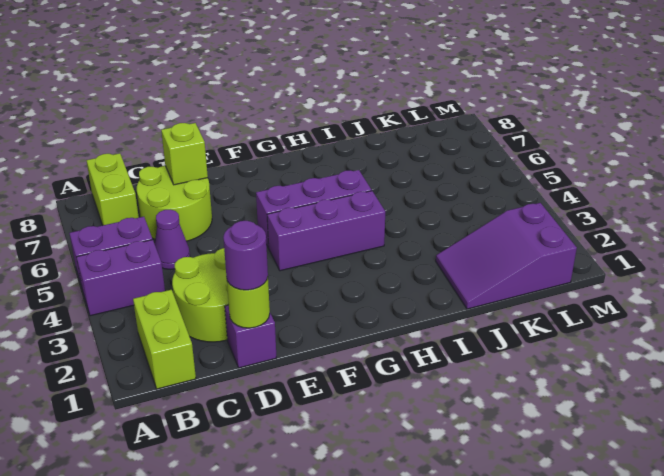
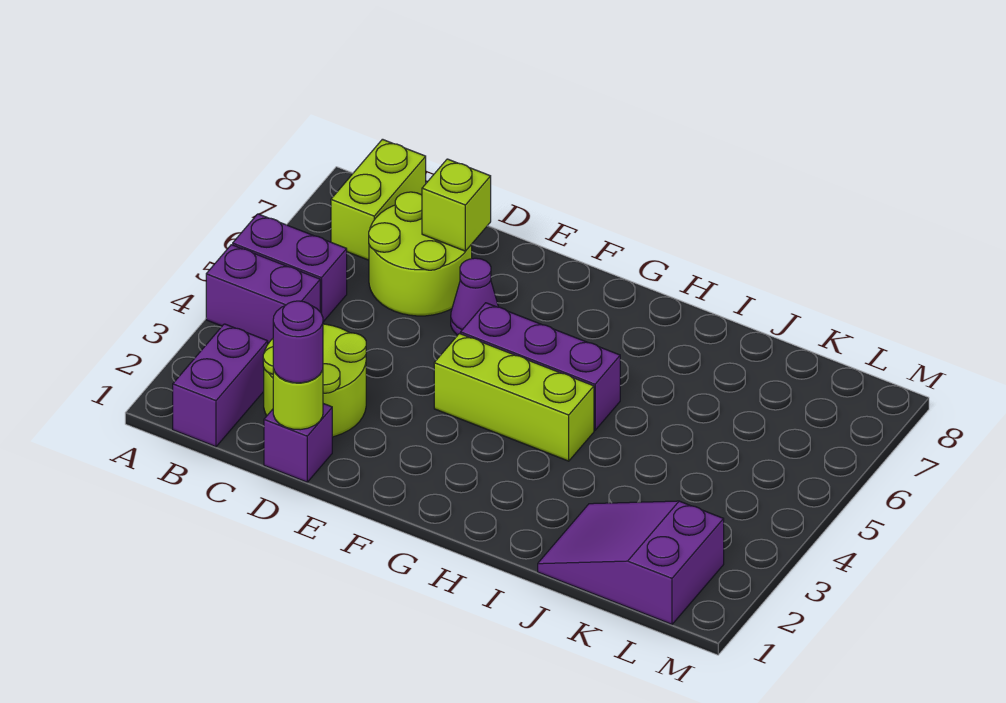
lime 1x2 brick [133,290,196,389] -> purple 1x2 brick [173,324,268,447]
purple 1x1 cone [155,210,190,269] -> purple 1x1 cone moved to [451,258,498,335]
purple 1x3 brick [267,191,385,271] -> lime 1x3 brick [434,334,594,461]

